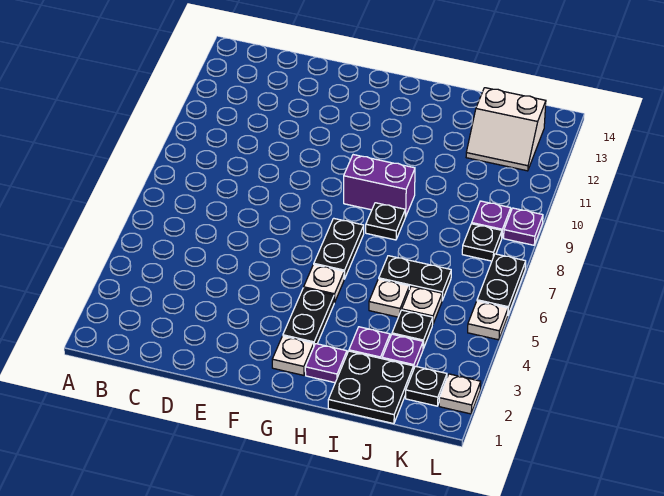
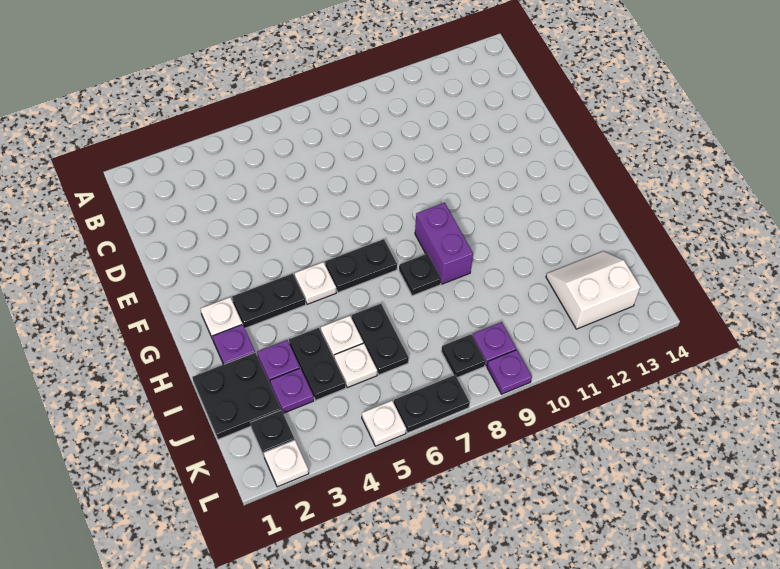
black 1x1 plate [392,310,433,349] -> black 1x2 plate [289,328,346,400]
white 2x2 slope [466,88,546,171] -> white 2x2 slope turned to [546,251,640,329]

